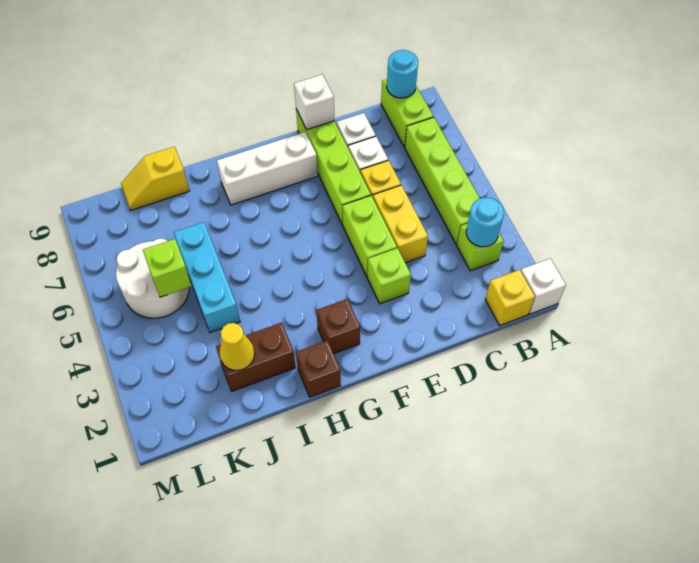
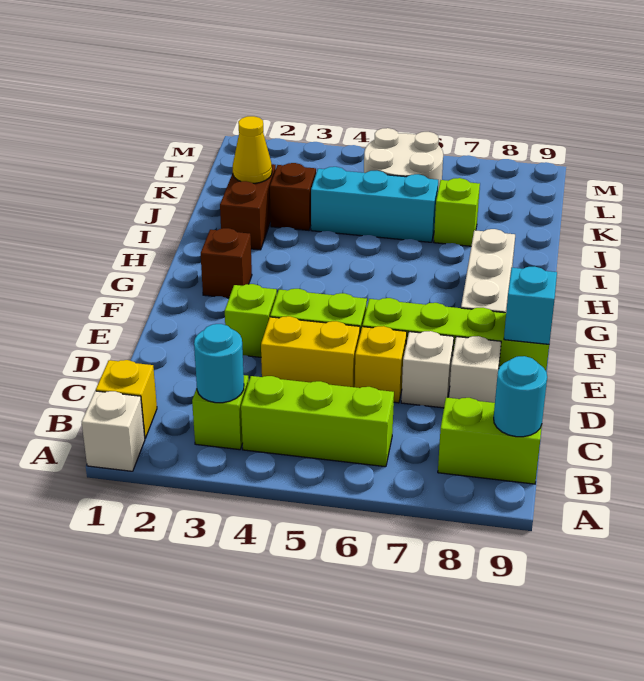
lime 1x4 brick [405,117,480,245] -> lime 1x3 brick [241,376,394,467]
white 1x1 brick [294,74,334,130] -> cyan 1x1 brick [504,267,557,344]
brown 1x1 brick [296,340,341,397] -> brown 1x1 brick moved to [270,163,316,230]
yellow 1x2 slope [121,147,189,210] -> none
lime 1x1 brick [143,239,192,297] -> lime 1x1 brick moved to [434,178,480,246]

